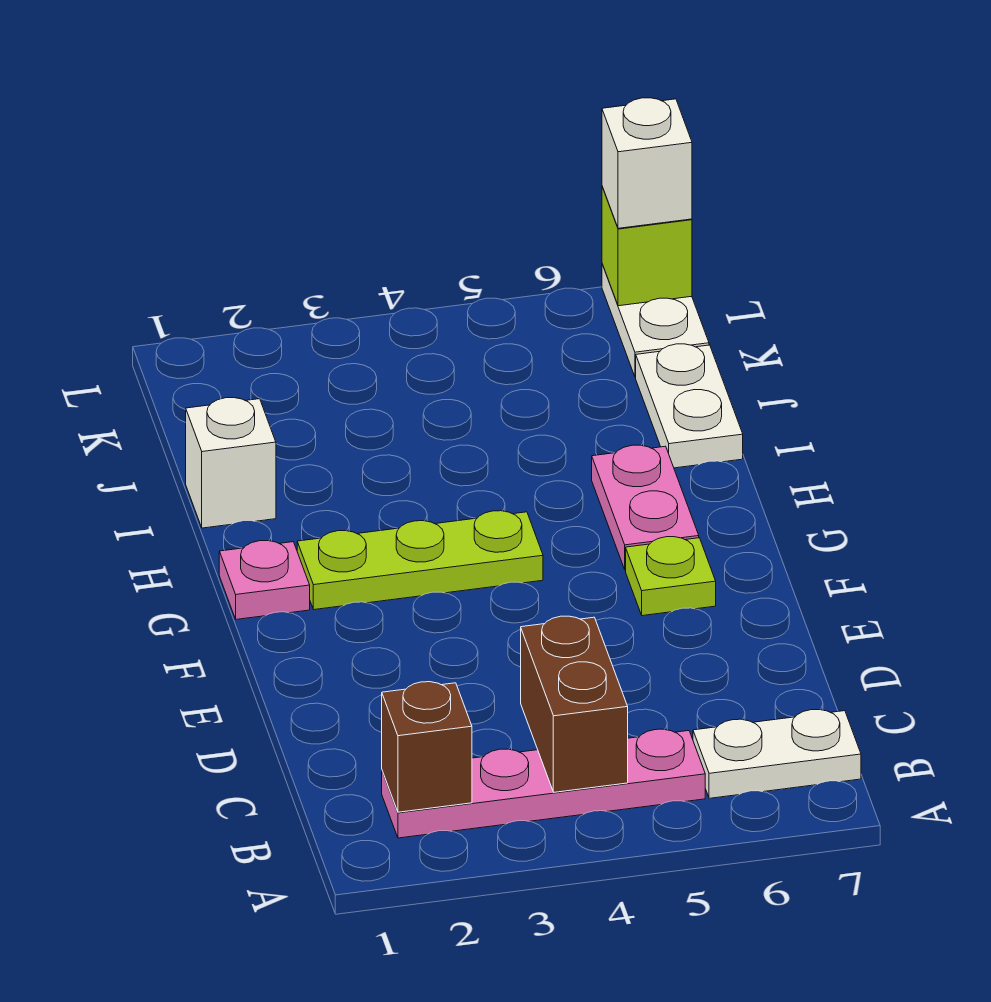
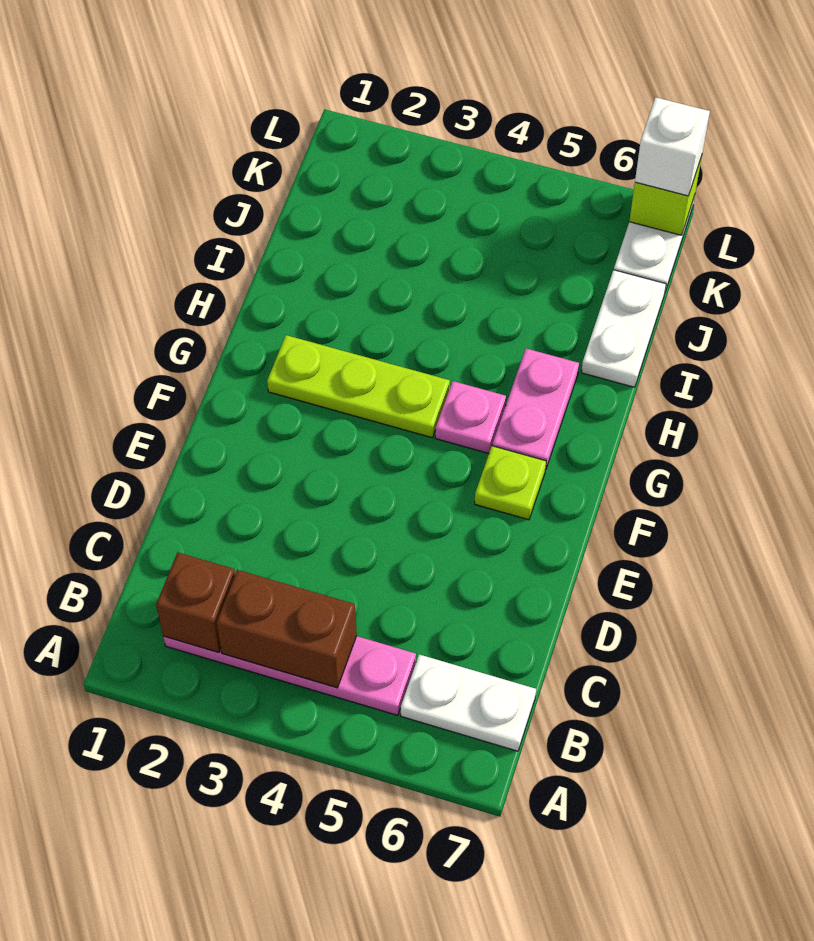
brown 1x2 brick [521,616,628,792] -> brown 1x2 brick turned to [216,570,357,688]
pink 1x1 plate [219,541,310,619] -> pink 1x1 plate moved to [435,381,506,453]
white 1x1 brick [186,398,276,528] -> none

